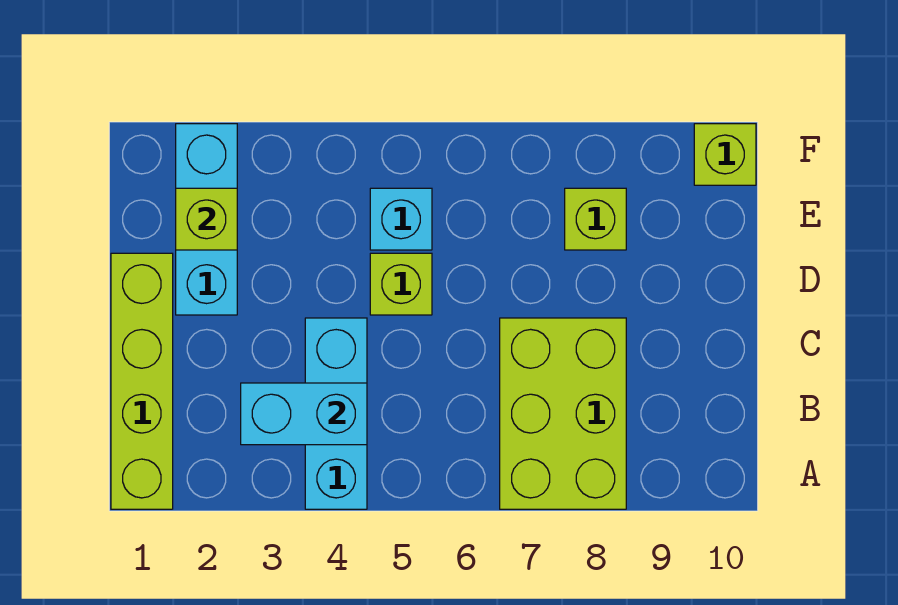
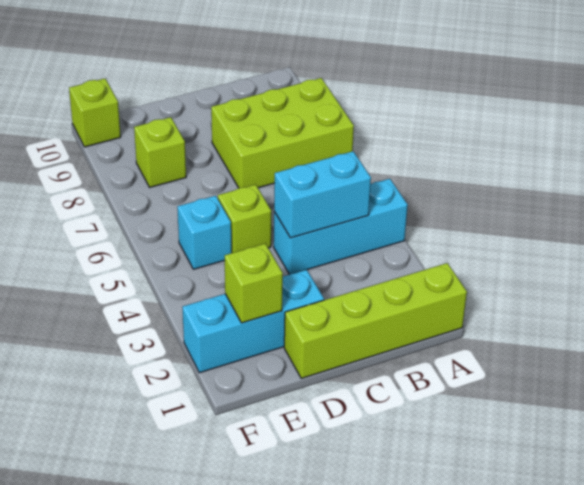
cyan 1x2 brick [241,383,367,445] -> cyan 1x2 brick turned to [274,151,371,238]

